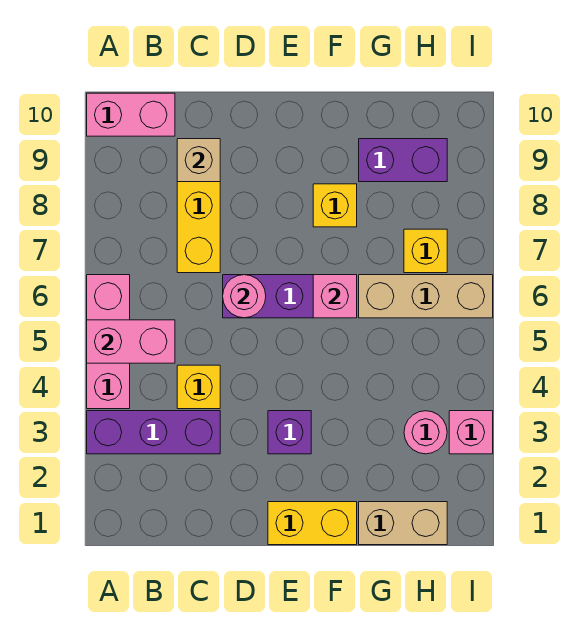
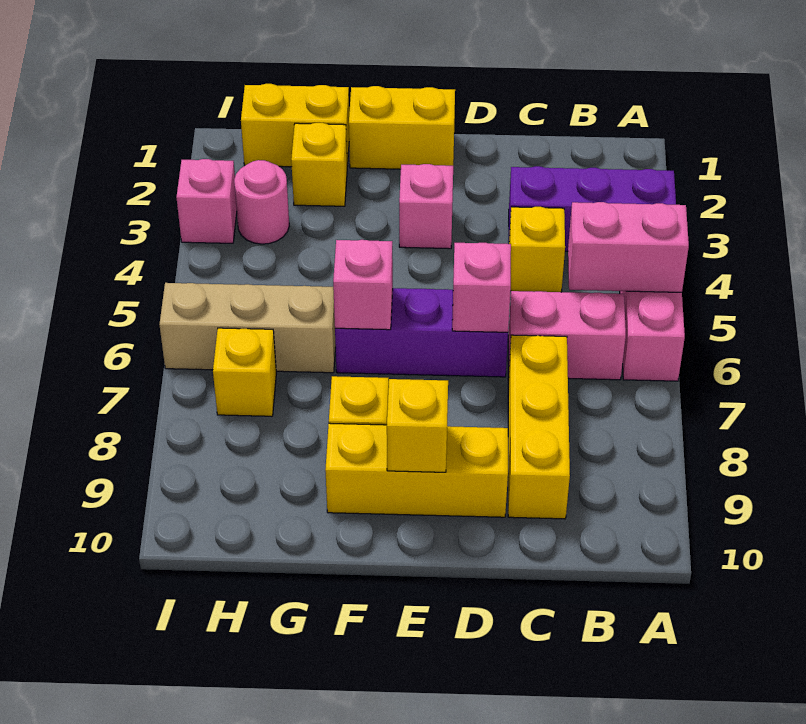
pink 1x2 brick [87,93,175,136] -> pink 1x2 brick moved to [508,291,626,380]
tan 1x1 brick [177,139,220,182] -> none
pink 1x1 round brick [223,275,266,318] -> pink 1x1 brick [452,243,511,332]
none -> yellow 1x3 brick [325,423,508,517]
purple 1x1 brick [268,411,311,454] -> pink 1x1 brick [399,164,453,249]
none -> yellow 1x1 brick [387,379,448,472]
tan 1x2 brick [359,502,447,545] -> yellow 1x2 brick [241,84,349,167]
none -> yellow 1x1 brick [291,123,347,206]
purple 1x2 brick [359,139,447,182] -> none

